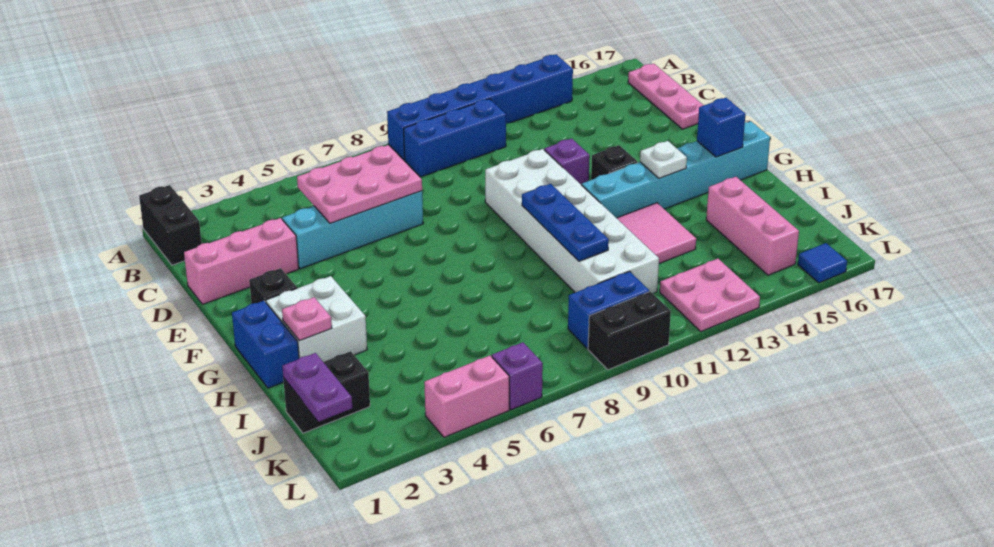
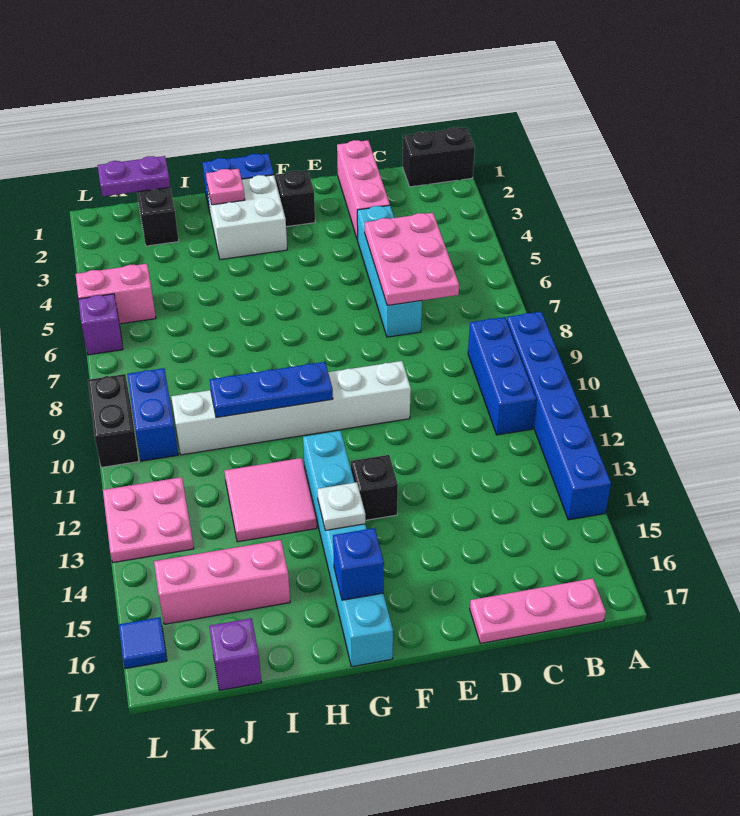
white 2x6 brick [485,149,659,293] -> white 1x6 brick [171,361,411,455]
purple 1x1 brick [544,139,590,185] -> purple 1x1 brick moved to [209,618,261,690]
pink 1x2 brick [424,356,509,437] -> pink 1x2 brick turned to [76,264,156,324]

